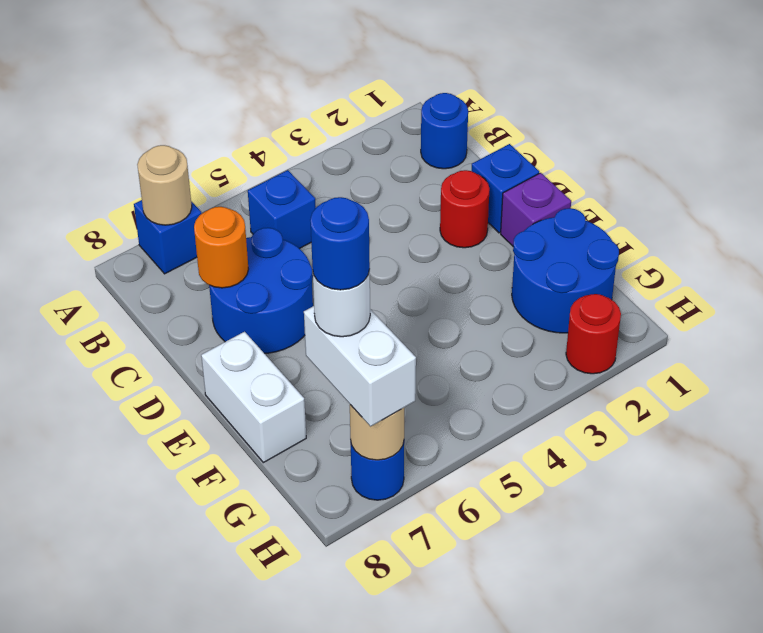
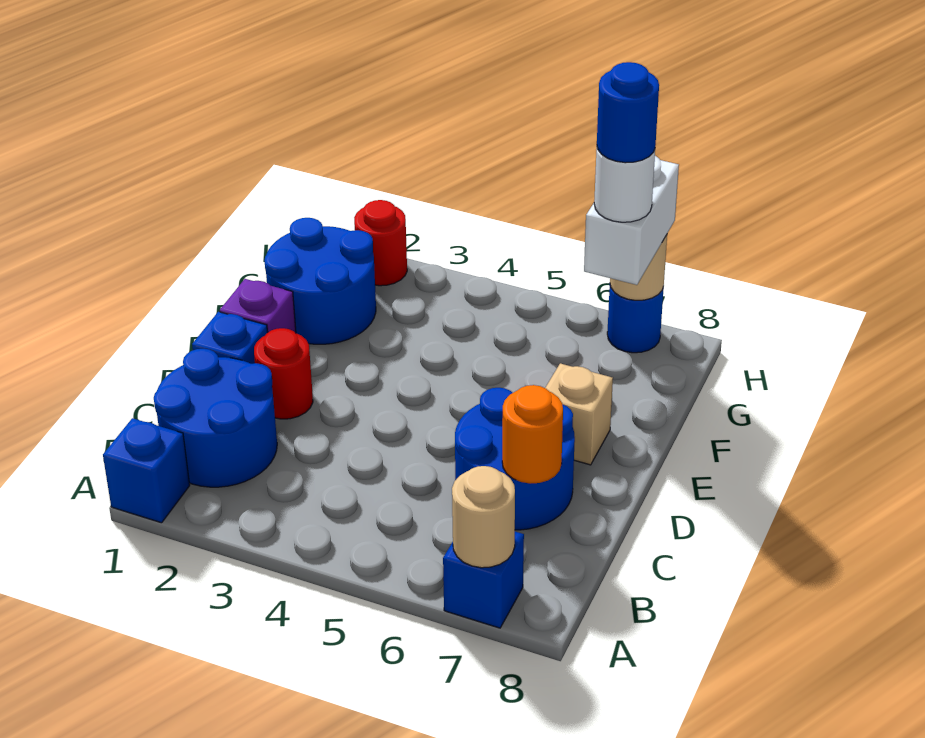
blue 1x1 round brick [421,93,468,169] -> blue 2x2 round brick [154,349,277,487]
blue 1x1 brick [248,170,316,249] -> blue 1x1 brick moved to [103,418,190,523]
none -> tan 1x1 brick [545,363,613,465]
white 1x2 brick [201,332,306,463] -> none

